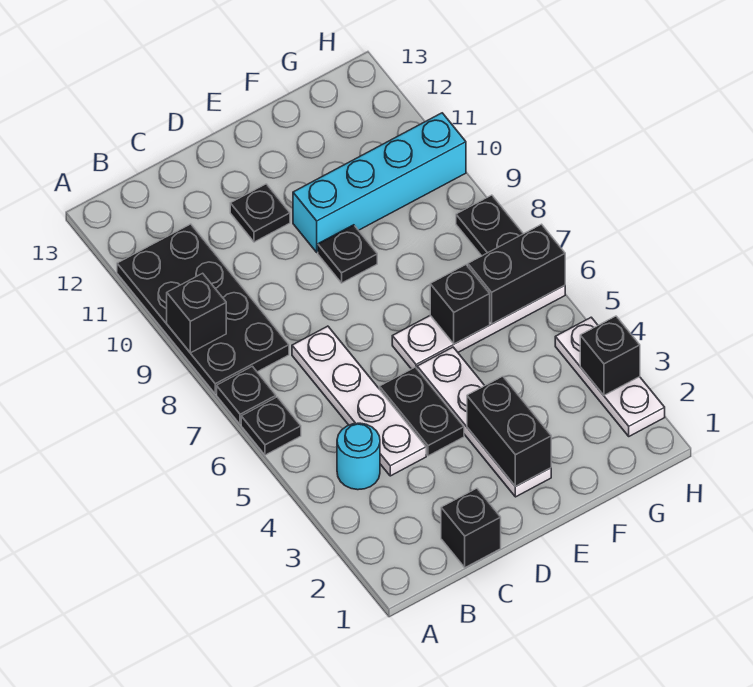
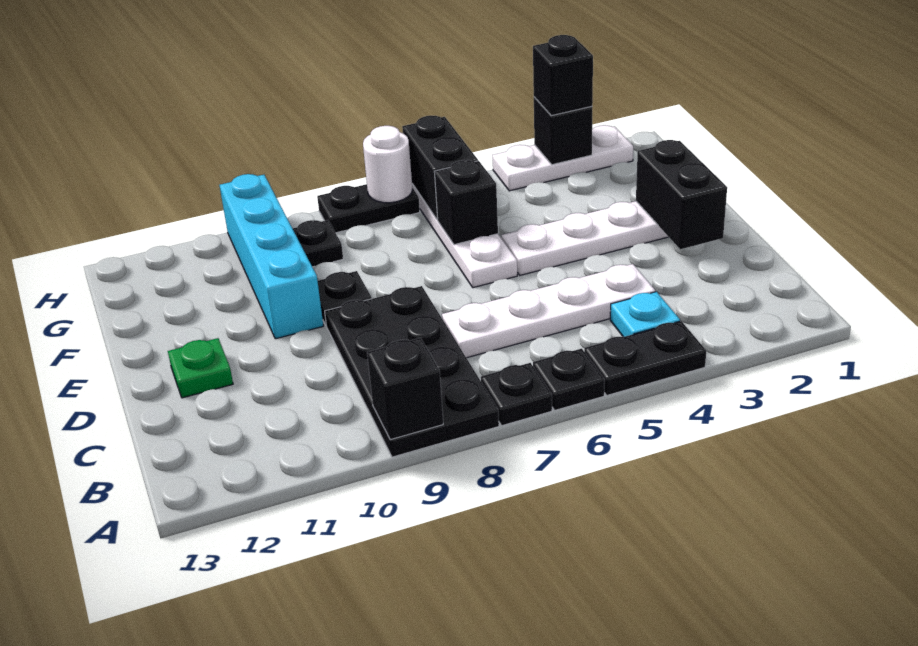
black 2x4 plate [117,224,289,394] -> black 2x4 plate turned to [325,286,499,457]
cyan 1x1 round brick [337,423,380,490] -> cyan 1x1 plate [610,292,680,337]
black 1x1 brick [441,488,501,567] -> black 1x1 brick moved to [533,35,593,116]
black 1x2 plate [379,367,464,456] -> black 1x2 plate moved to [584,321,706,395]
black 1x1 plate [230,184,290,242] -> black 1x1 plate moved to [293,220,343,267]
none -> green 1x1 plate [168,338,233,398]
black 1x2 brick [467,376,551,486] -> black 1x2 brick turned to [636,140,727,249]
none -> white 1x1 round brick [363,126,412,203]

